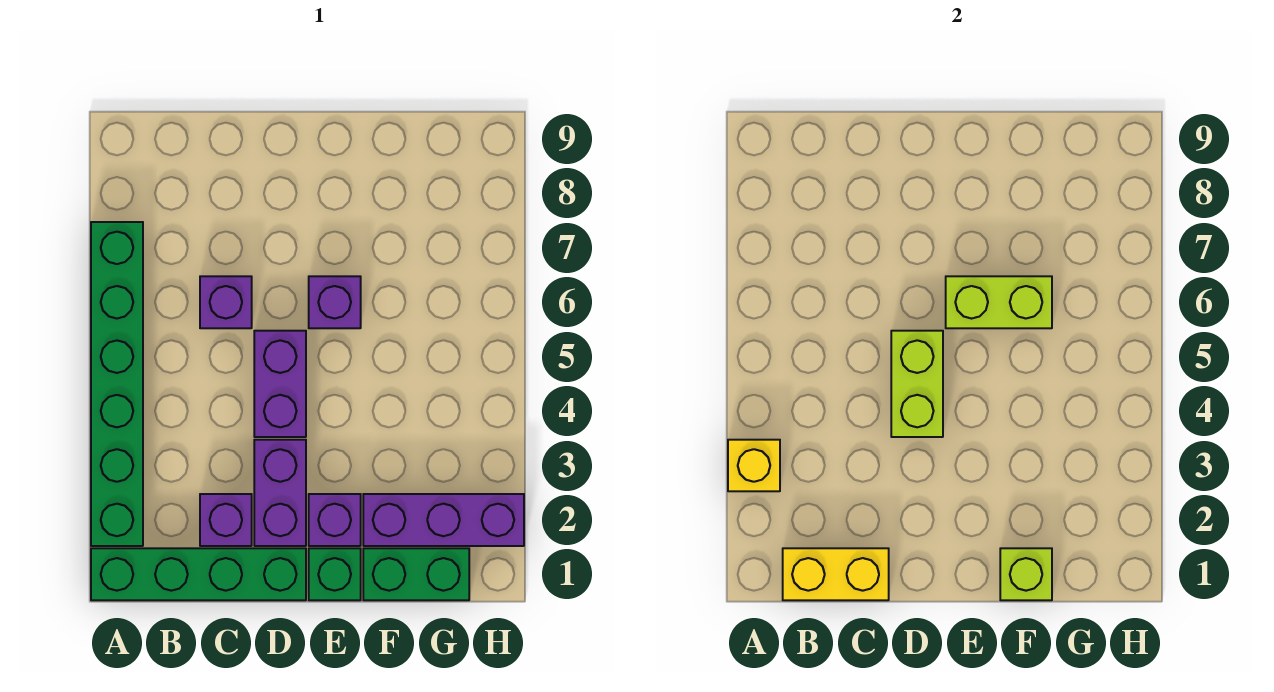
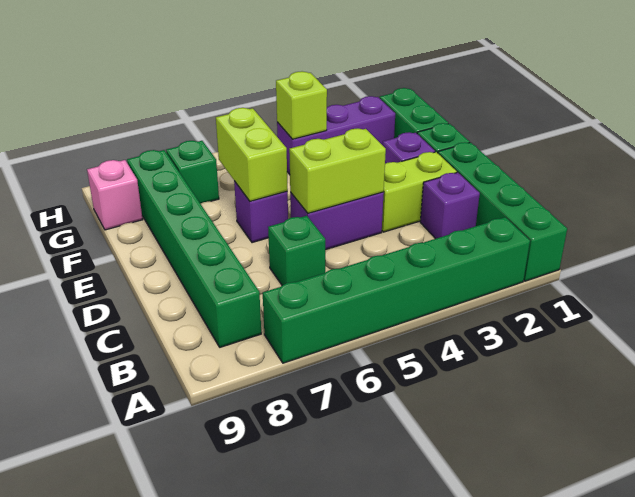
yellow 1x1 brick [728,440,780,491] -> none
yellow 1x2 brick [783,548,889,600] -> none
none -> green 1x6 brick [127,150,261,347]
purple 1x1 brick [200,276,252,328] -> green 1x1 brick [268,216,325,285]
purple 1x2 brick [254,440,306,546] -> lime 1x2 brick [382,152,457,232]
lime 1x1 brick [1000,548,1052,600] -> lime 1x1 brick moved to [276,71,327,139]
purple 1x3 brick [363,494,524,546] -> purple 1x3 brick turned to [277,96,395,174]
none -> green 1x1 brick [166,141,219,204]
none -> pink 1x1 brick [87,160,143,230]

